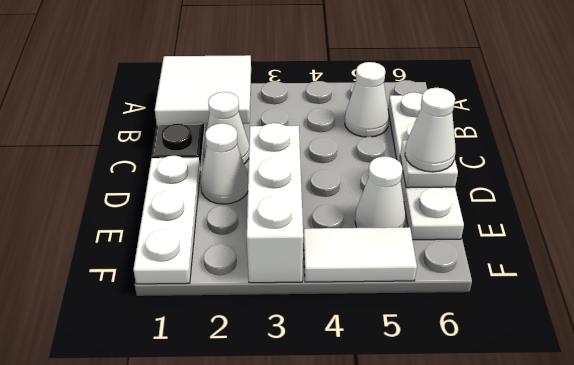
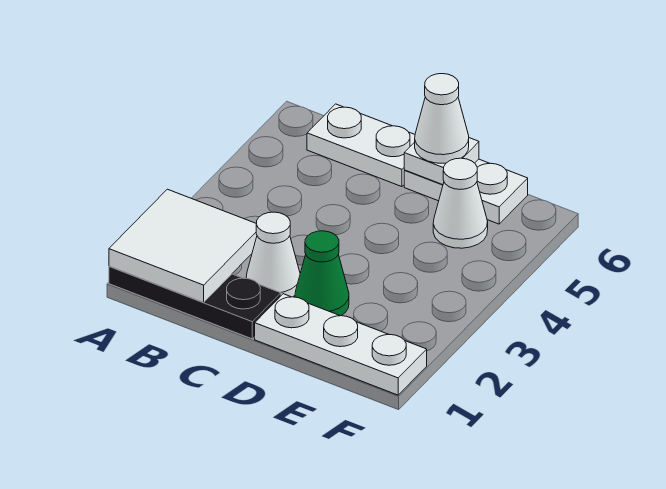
white 1x1 cone [345,62,389,137] -> none
white 1x1 cone [201,123,248,204] -> green 1x1 cone [295,231,349,316]
white 1x3 brick [247,123,303,283] -> none
white 1x2 tile [304,227,417,282] -> none

